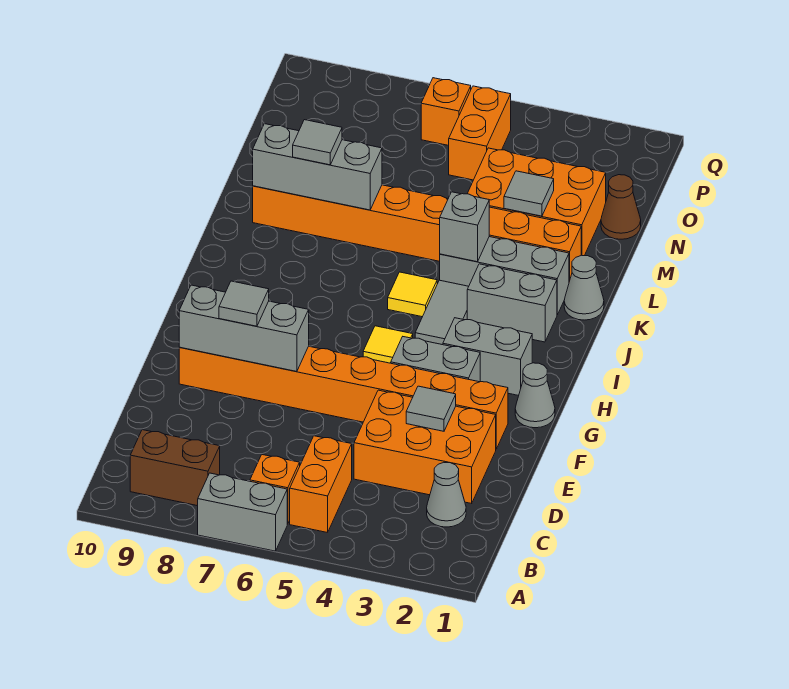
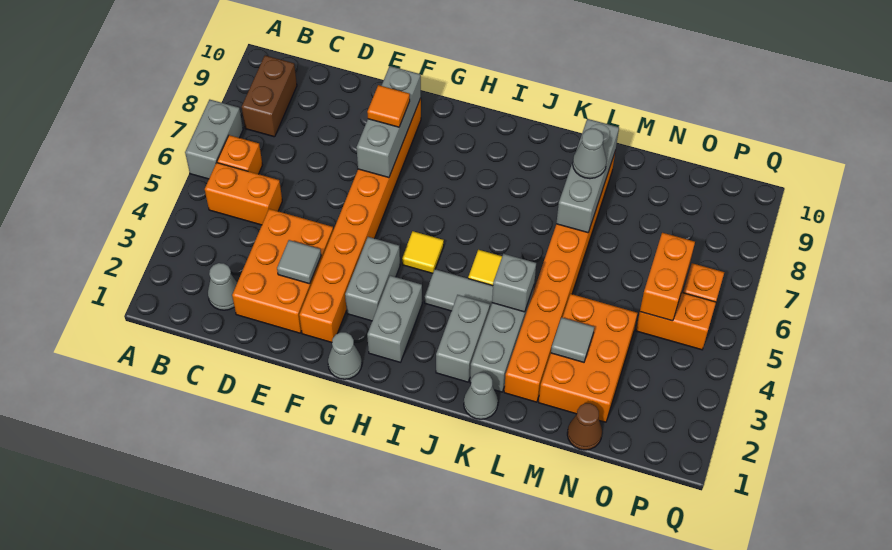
grey 1x1 tile [219,281,269,326] -> orange 1x1 tile [367,85,410,127]
grey 1x1 tile [293,120,342,165] -> grey 1x1 cone [573,128,607,179]
none -> orange 1x2 brick [640,233,695,321]

